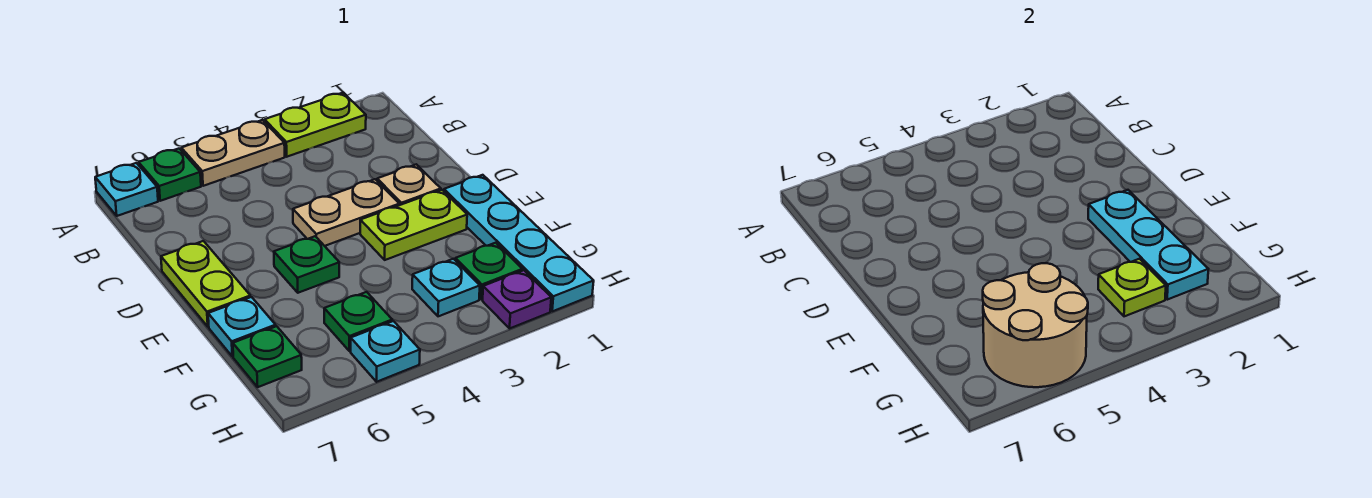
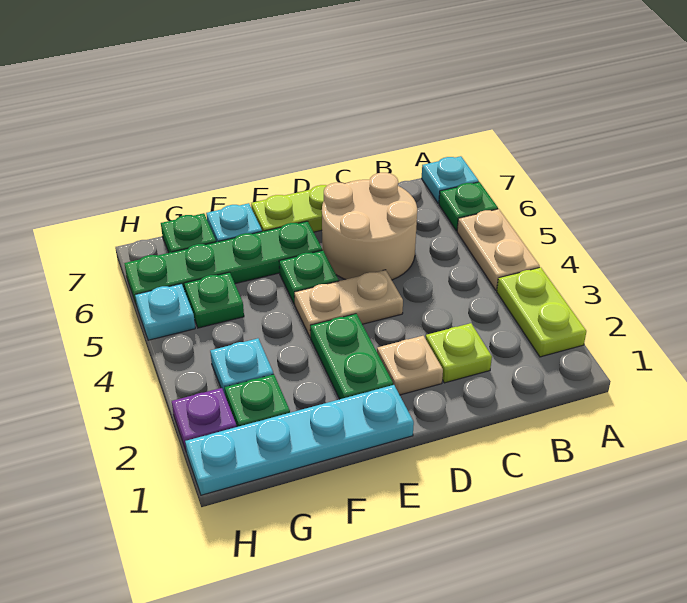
tan 1x2 plate [293,179,399,246] -> tan 1x2 plate turned to [294,270,403,338]
lime 1x2 plate [360,190,467,260] -> green 1x2 plate [310,314,393,399]
cyan 1x3 plate [1088,190,1208,300] -> none
none -> green 1x4 plate [124,221,322,306]
lime 1x1 plate [1098,259,1166,316] -> lime 1x1 plate moved to [426,323,492,383]
tan 2x2 round brick [983,263,1088,387] -> tan 2x2 round brick moved to [322,173,417,280]

